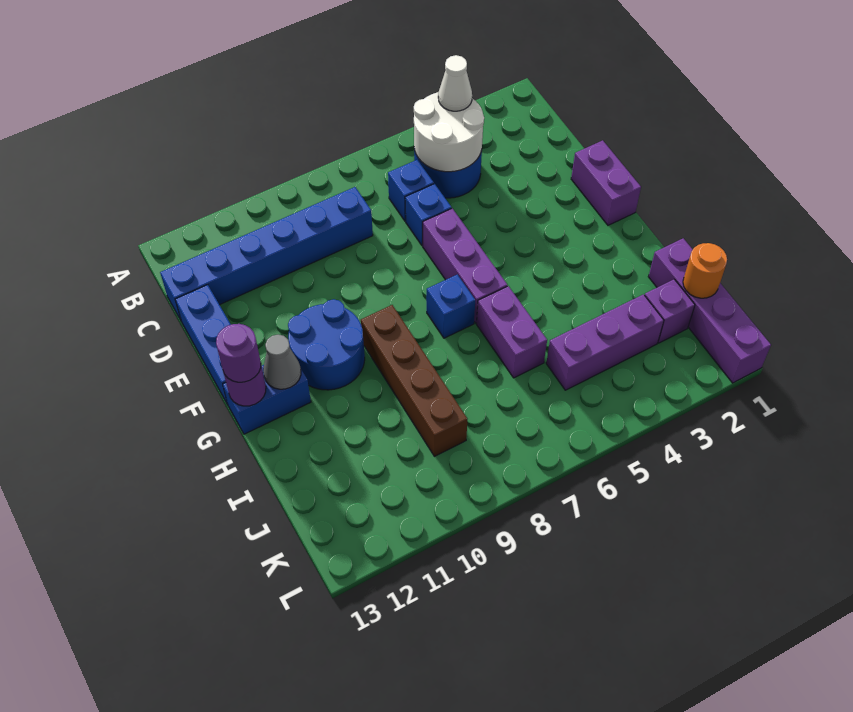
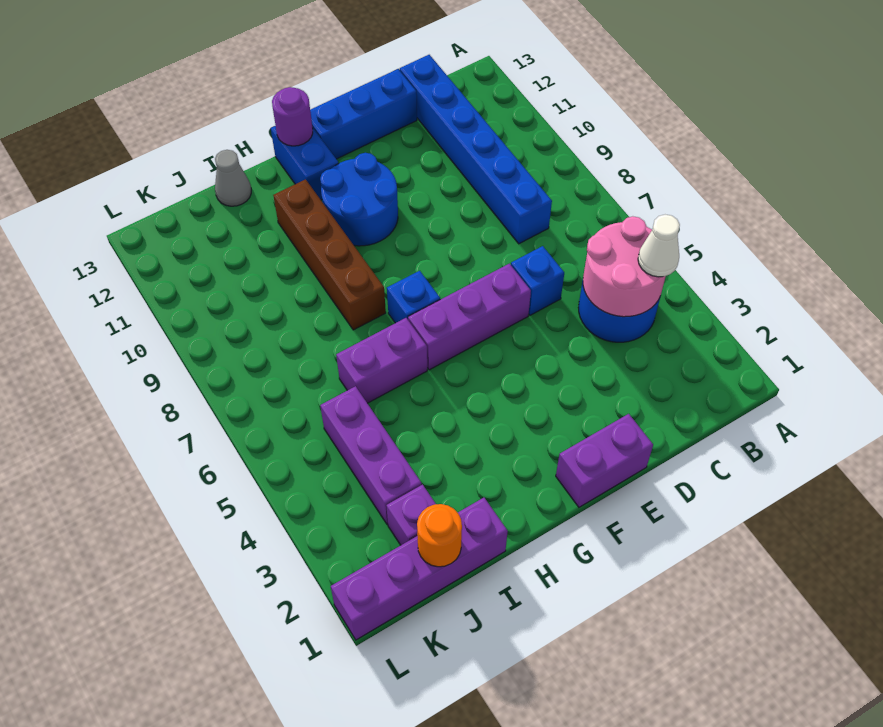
white 2x2 round brick [414,92,484,172] -> pink 2x2 round brick [583,216,666,317]
blue 1x1 brick [388,160,434,221] -> none
brown 1x4 brick [361,305,467,456] -> brown 1x4 brick turned to [273,179,386,330]
grey 1x1 cone [263,335,301,389] -> grey 1x1 cone moved to [215,150,251,206]
purple 1x1 round brick [216,324,261,382] -> none

